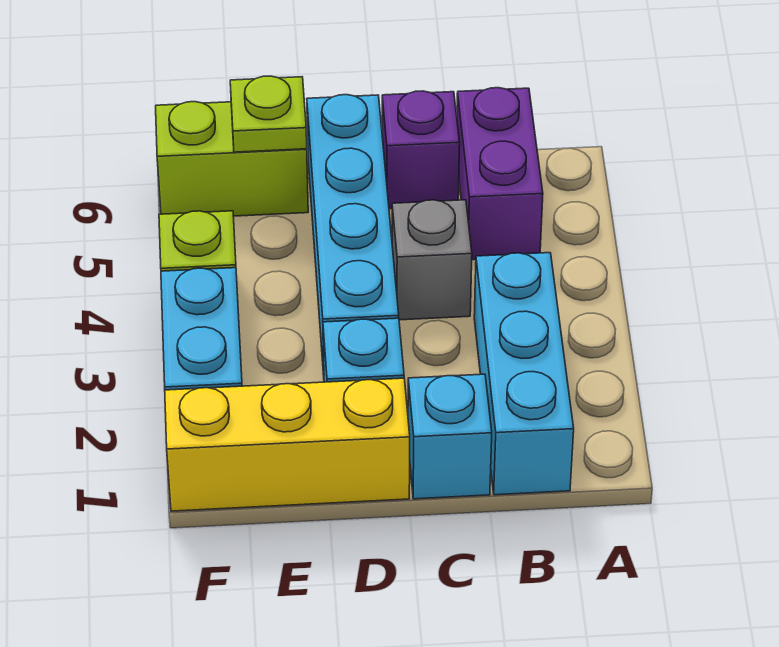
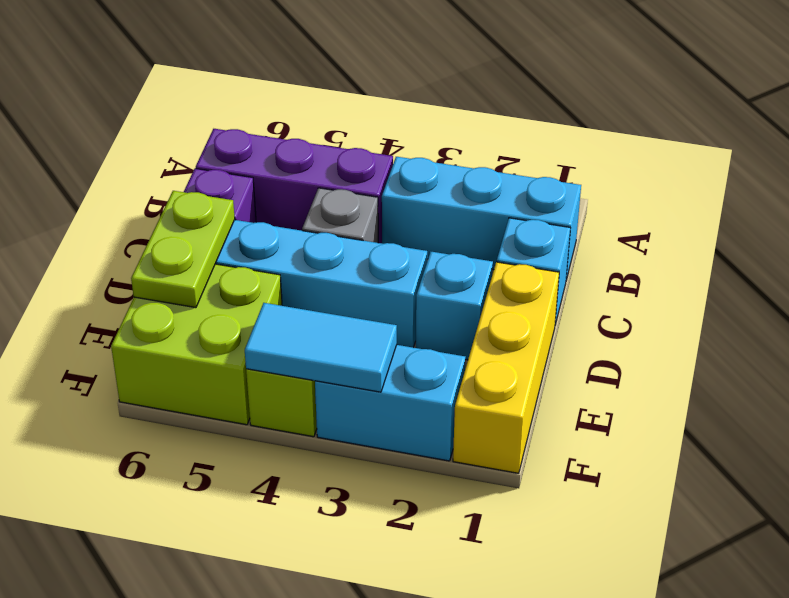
purple 1x2 brick [457,88,543,260] -> purple 1x3 brick [196,129,393,243]
lime 1x2 brick [156,102,308,216] -> lime 2x2 brick [111,264,282,425]
lime 1x1 plate [230,76,307,152] -> lime 1x2 plate [131,191,235,308]
none -> cyan 1x2 tile [245,303,397,392]

